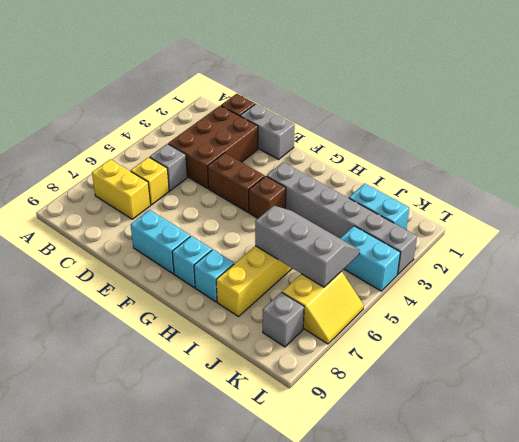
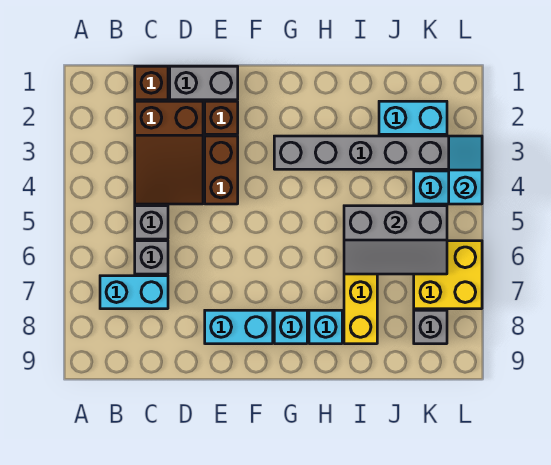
yellow 1x2 brick [92,159,151,219] -> cyan 1x2 brick [100,276,168,309]
brown 2x3 brick [168,106,258,188] -> brown 2x3 slope [135,101,203,204]
yellow 1x1 brick [131,157,169,205] -> grey 1x1 brick [135,241,168,274]
brown 1x2 brick [208,153,265,212] -> brown 1x2 brick turned to [205,136,238,204]
brown 1x1 brick [249,176,286,218] -> brown 1x1 brick moved to [205,101,238,134]
grey 2x3 slope [255,206,360,287] -> grey 2x3 slope turned to [344,206,447,274]
yellow 2x2 slope [282,271,364,344] -> yellow 2x2 brick [414,241,482,309]
none -> cyan 1x2 slope [449,136,482,204]

